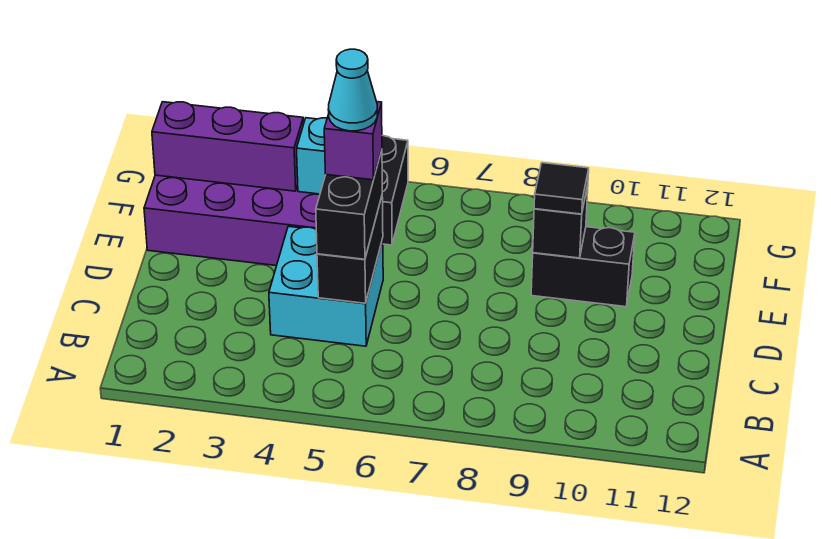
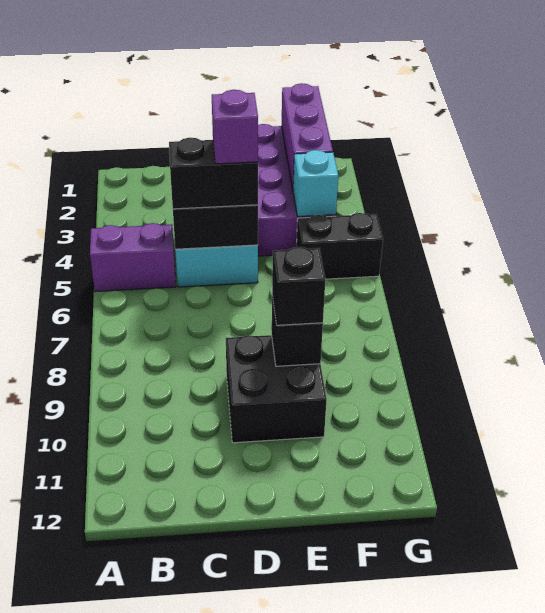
none -> purple 1x2 brick [90,223,176,292]
cyan 1x1 cone [328,49,377,131] -> none
black 1x2 brick [531,227,635,307] -> black 2x2 brick [226,335,327,443]
black 1x1 tile [534,163,589,214] -> black 1x1 brick [272,247,325,325]

